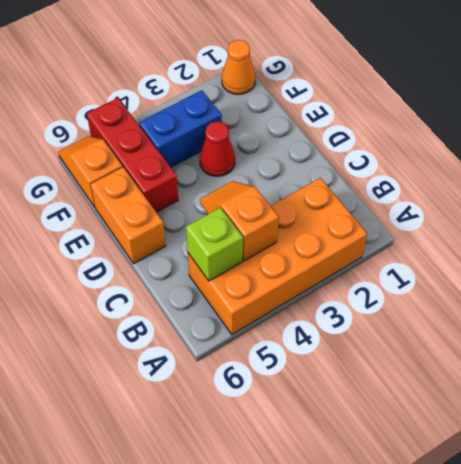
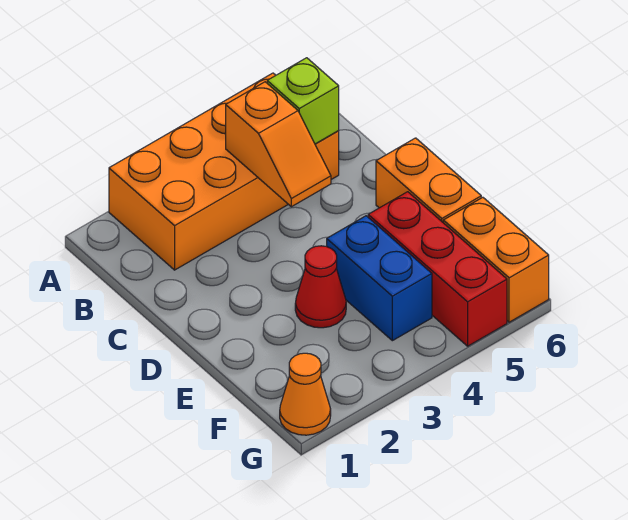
blue 1x2 brick [139,90,222,167] -> blue 1x2 brick turned to [327,216,432,341]
orange 1x2 slope [58,136,122,207] -> orange 1x2 brick [443,197,549,322]

